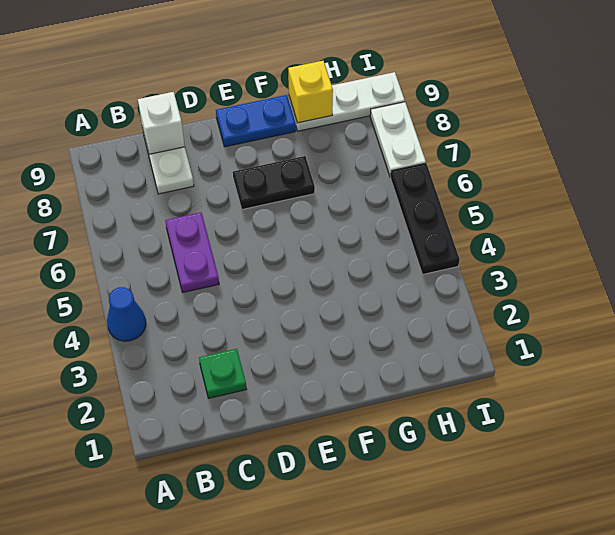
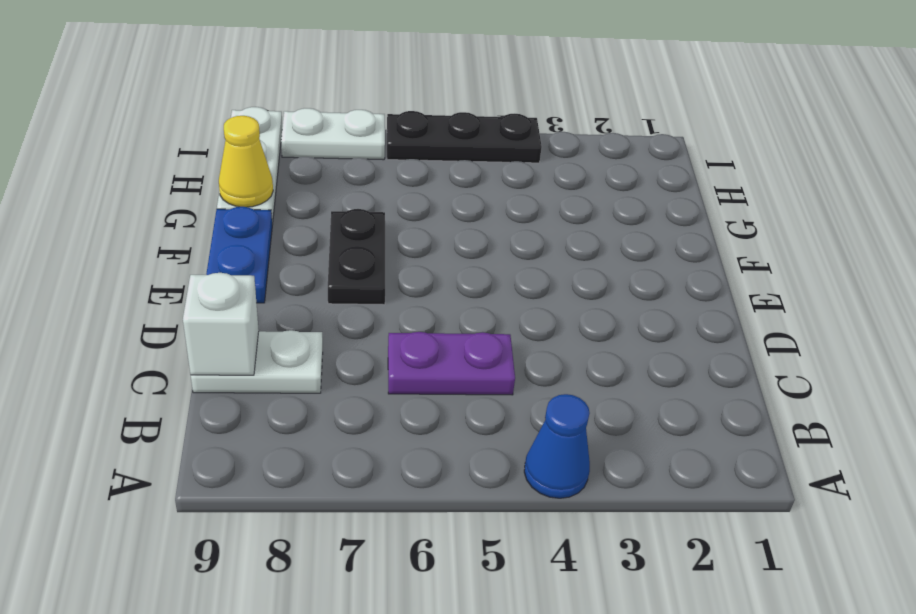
green 1x1 plate [199,349,246,398] -> none
yellow 1x1 brick [288,61,333,123] -> yellow 1x1 cone [219,116,273,207]

